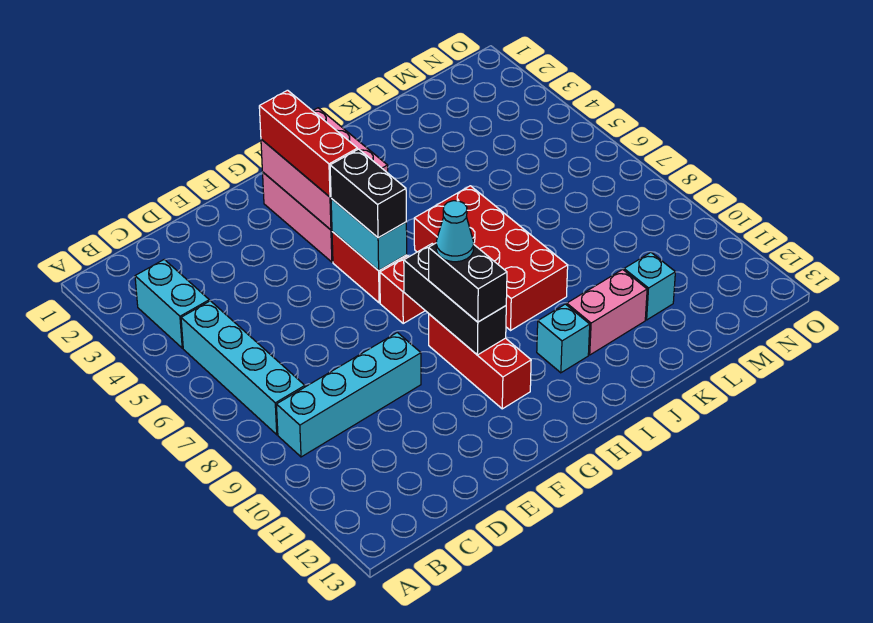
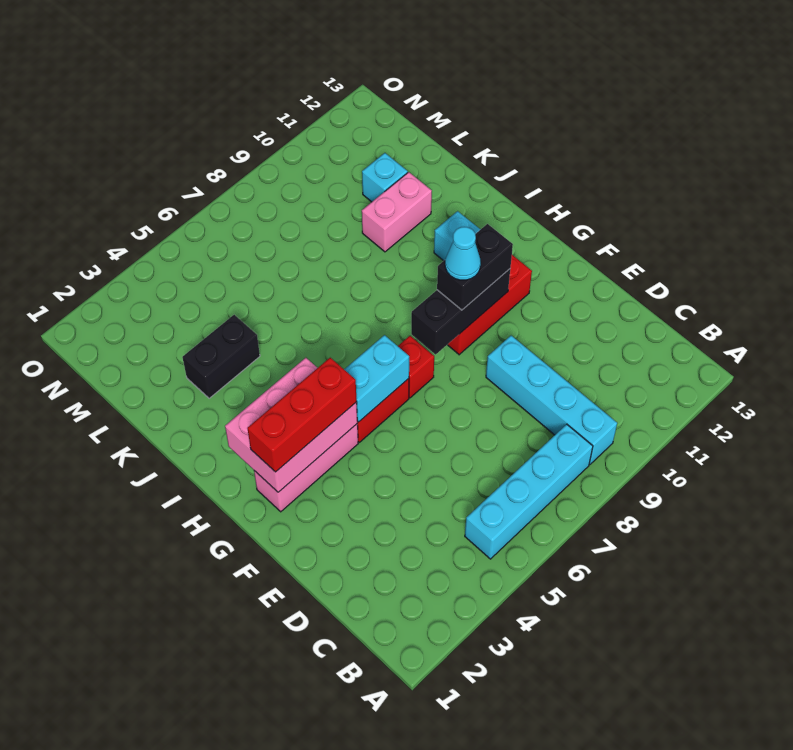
cyan 1x2 brick [135,260,209,348] -> none
black 1x2 brick [330,149,406,238] -> black 1x2 brick moved to [182,315,260,398]
red 2x4 brick [414,186,568,330] -> none
pink 1x2 brick [567,269,647,355] -> pink 1x2 brick turned to [362,172,432,252]

